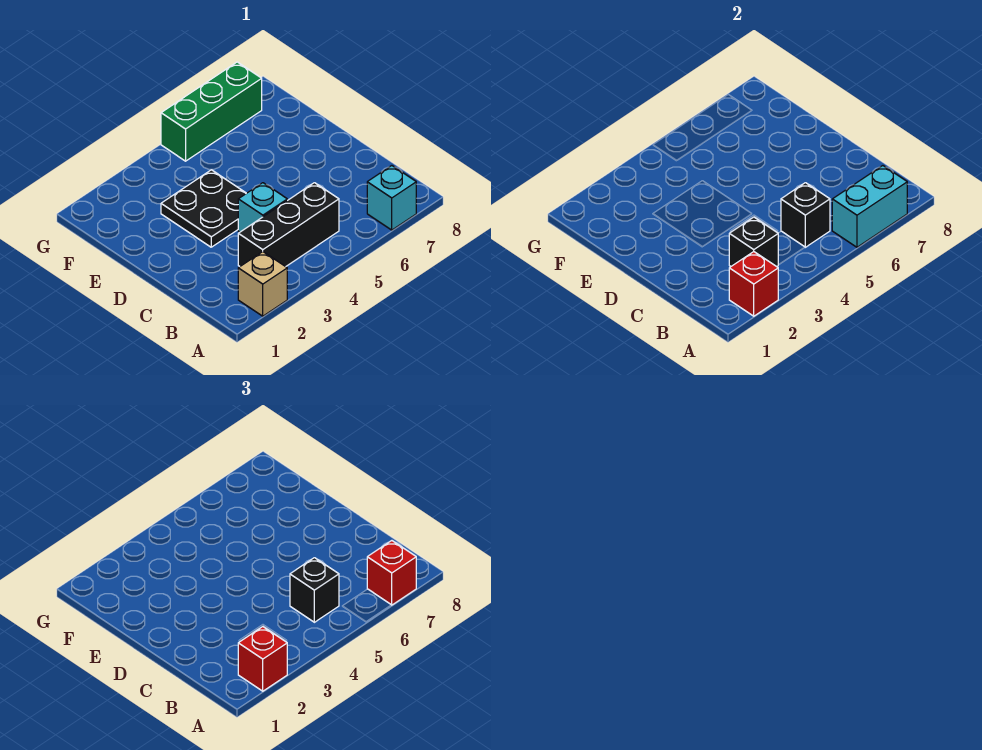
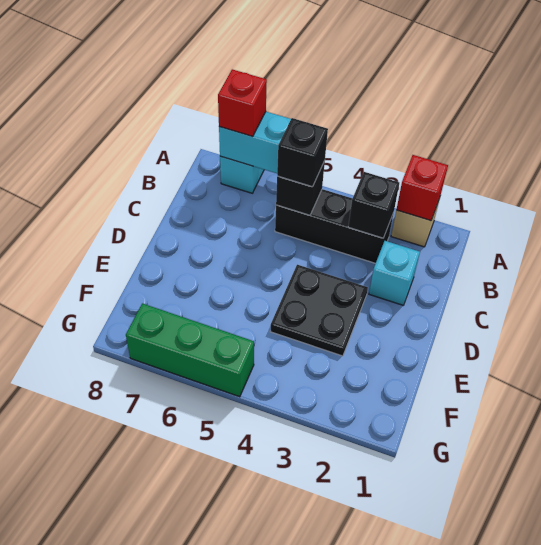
red 1x1 brick [238,627,287,691] -> none
cyan 1x1 brick [238,183,287,232] -> cyan 1x1 brick moved to [369,241,420,305]

